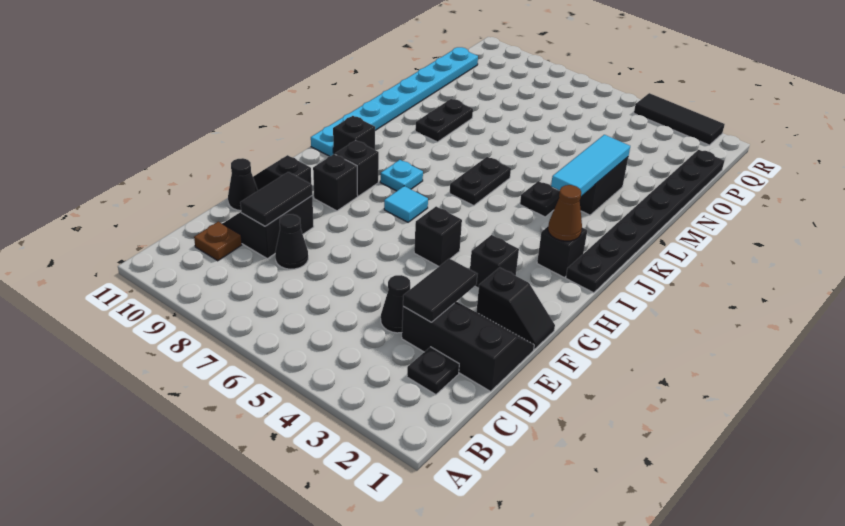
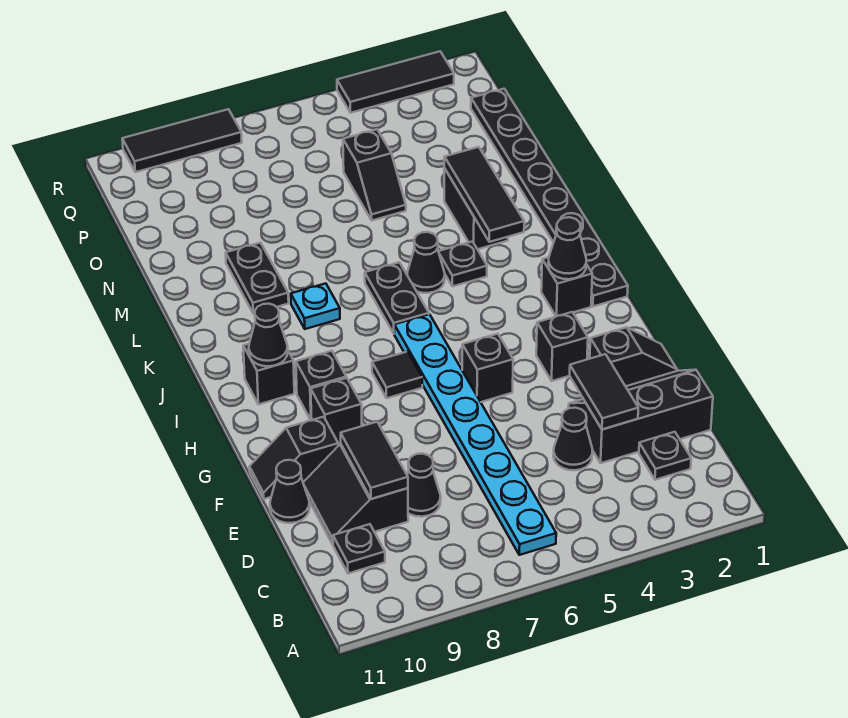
brown 1x1 plate [194,222,242,261] -> black 1x1 plate [333,524,385,574]
cyan 1x1 tile [384,186,428,222] -> black 1x1 tile [372,352,422,398]
brown 1x1 cone [548,185,582,241] -> black 1x1 cone [548,217,586,279]
cyan 1x1 plate [380,160,423,191] -> cyan 1x1 plate moved to [291,283,340,329]
none -> black 1x1 cone [249,304,288,366]
cyan 1x8 plate [311,47,478,156] -> cyan 1x8 plate moved to [394,314,556,555]
cyan 1x3 tile [551,135,630,196] -> black 1x3 tile [444,147,524,242]
none -> black 1x1 cone [407,232,445,293]
none -> black 1x2 slope [343,129,406,220]
none -> black 1x3 tile [122,109,242,172]

